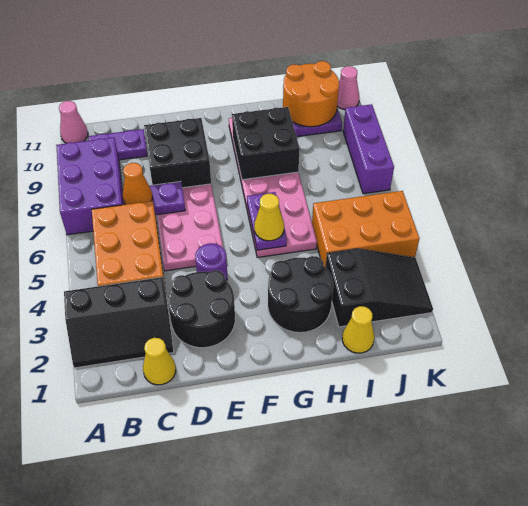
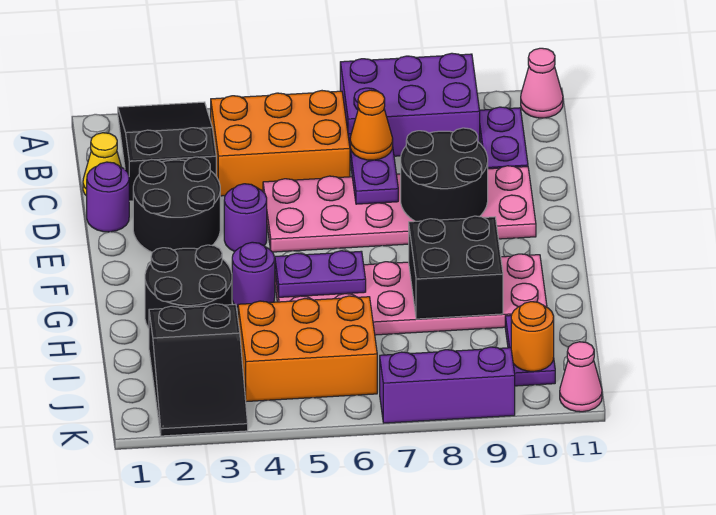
black 2x3 slope [64,277,174,368] -> black 2x3 slope turned to [118,102,216,201]
none -> purple 1x1 round brick [87,162,129,232]
black 2x2 brick [144,118,211,188] -> black 2x2 round brick [401,128,488,221]
none -> purple 1x1 round brick [232,242,275,308]
yellow 1x1 cone [254,194,284,241] -> none
yellow 1x1 cone [342,306,374,353] -> none
orange 2x3 brick [312,191,419,268] -> orange 2x3 brick turned to [238,296,377,402]
orange 2x2 round brick [283,61,339,127] -> orange 1x1 round brick [511,302,554,371]

